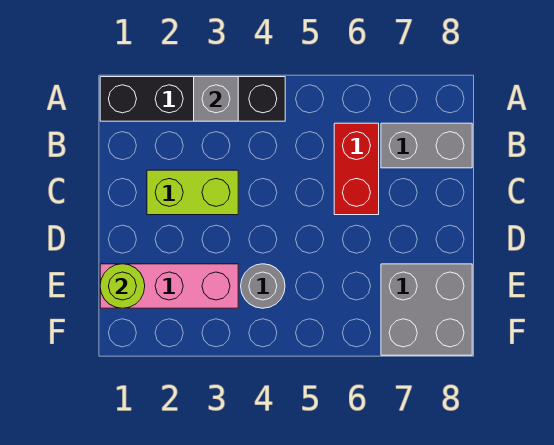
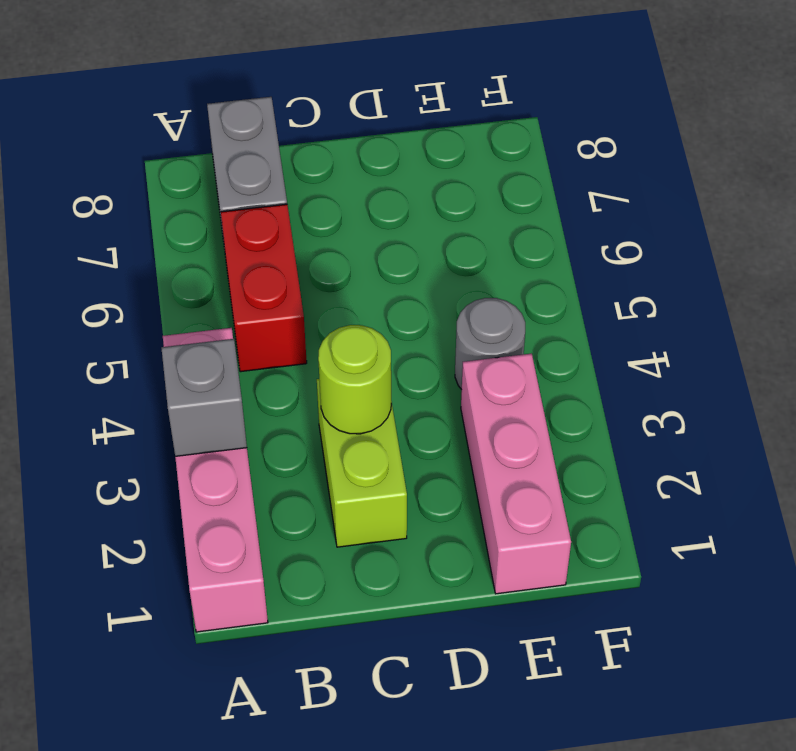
black 1x4 brick [100,77,285,121] -> pink 1x4 brick [163,328,268,632]
red 1x2 brick [334,123,379,215] -> red 1x2 brick turned to [221,204,307,372]
lime 1x1 round brick [100,264,145,308] -> lime 1x1 round brick moved to [318,325,391,434]
grey 2x2 brick [381,264,472,355] -> none

